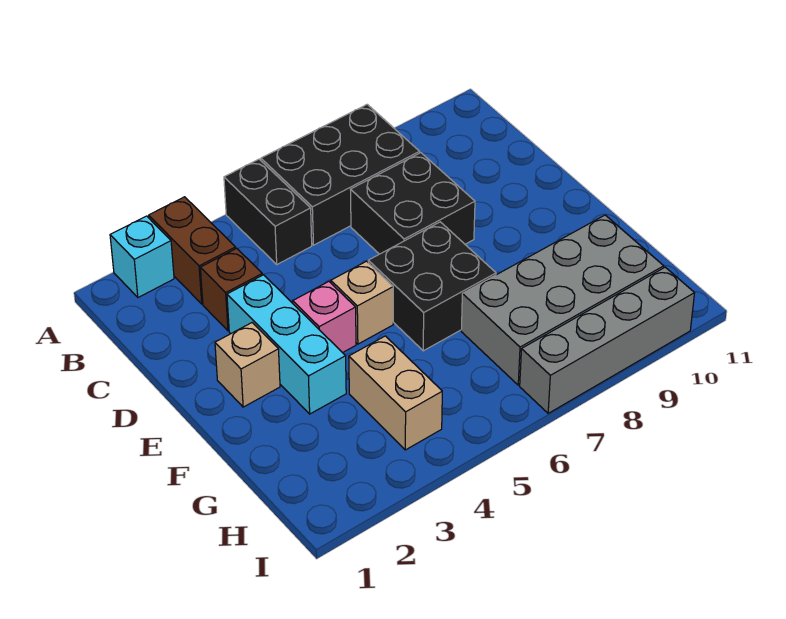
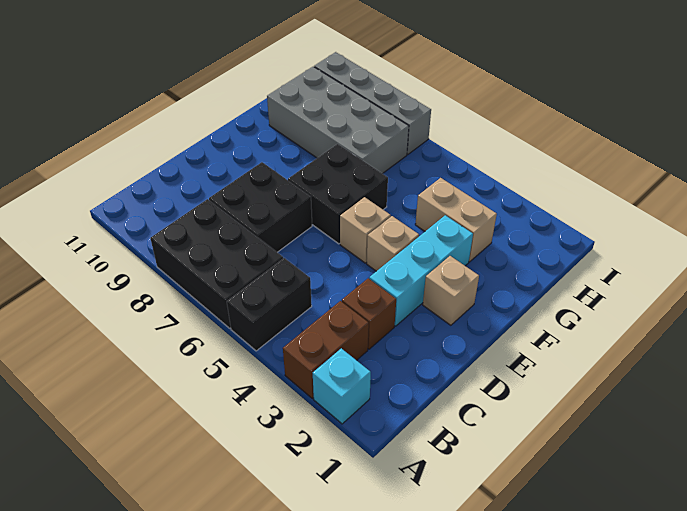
pink 1x1 brick [293,282,356,353] -> tan 1x1 brick [367,216,419,271]
tan 1x2 brick [349,336,442,450] -> tan 1x2 brick turned to [415,178,497,262]

